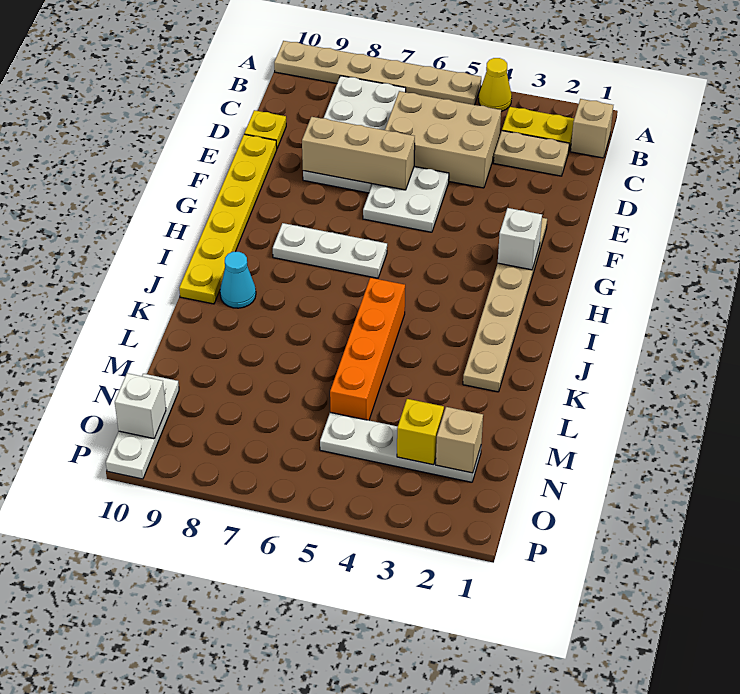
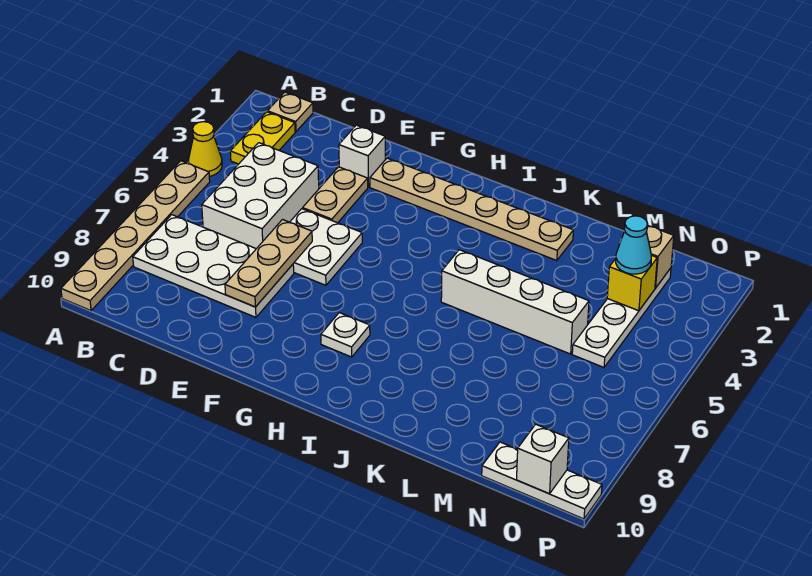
tan 1x1 brick [571,99,613,158] -> tan 1x1 plate [268,92,313,132]
tan 1x2 plate [494,131,569,176] -> tan 1x2 plate moved to [303,167,368,223]
tan 2x3 brick [385,91,501,188] -> white 2x3 brick [202,143,319,249]
yellow 1x1 plate [244,110,286,148] -> none
tan 1x3 brick [302,117,415,190] -> tan 1x3 plate [225,220,312,307]
yellow 1x6 plate [179,134,277,304] -> none
white 1x1 brick [498,208,542,270] -> white 1x1 brick moved to [339,125,385,187]
white 1x3 plate [273,223,387,278] -> white 1x1 plate [321,313,370,357]
orange 1x4 brick [330,278,405,420] -> white 1x4 brick [441,250,589,354]
cyan 1x1 cone [220,252,256,308] -> cyan 1x1 cone moved to [616,216,651,274]

